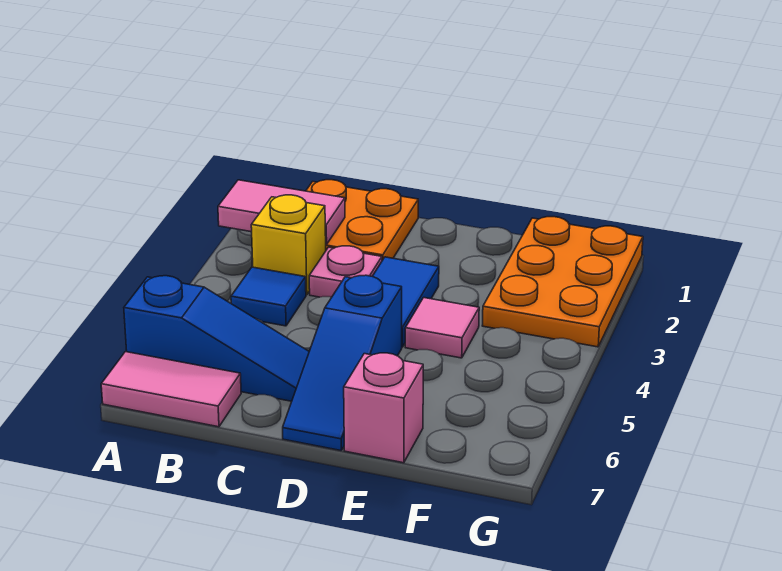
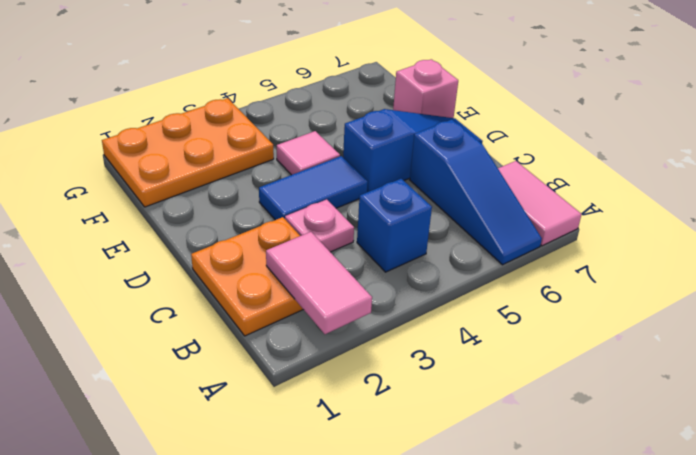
blue 1x3 slope [124,276,309,401] -> blue 1x3 slope turned to [410,120,542,265]
yellow 1x1 brick [251,195,326,295] -> none
blue 1x1 tile [231,267,306,326] -> blue 1x1 brick [357,179,432,272]

